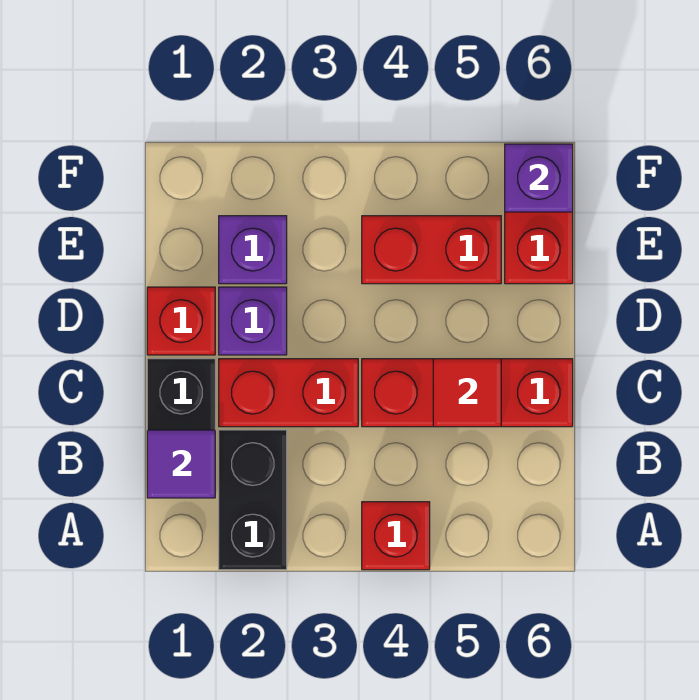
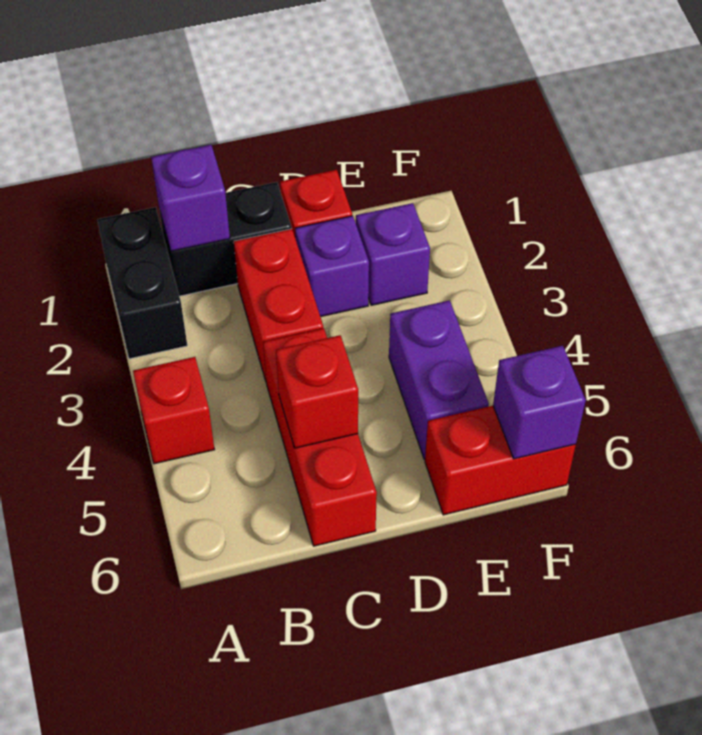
black 1x2 brick [219,430,287,570] -> black 1x2 brick turned to [97,207,187,359]
purple 1x1 tile [147,430,215,498] -> purple 1x1 brick [151,145,230,251]
red 1x1 tile [433,359,501,427] -> red 1x1 brick [276,335,358,448]
red 1x2 brick [362,216,501,284] -> purple 1x2 brick [389,300,489,459]

